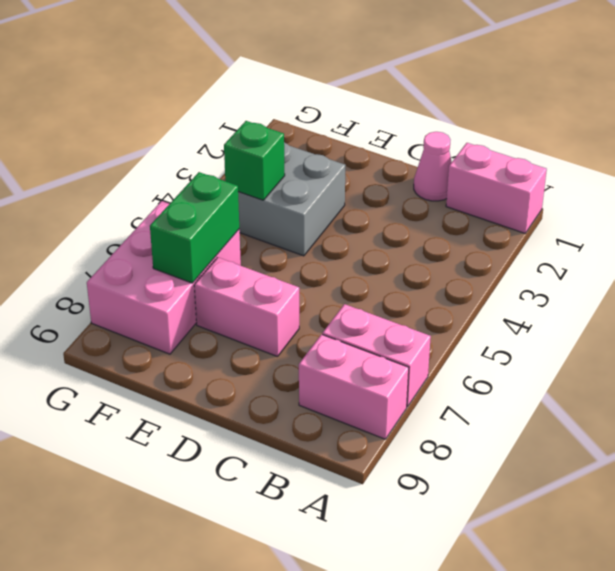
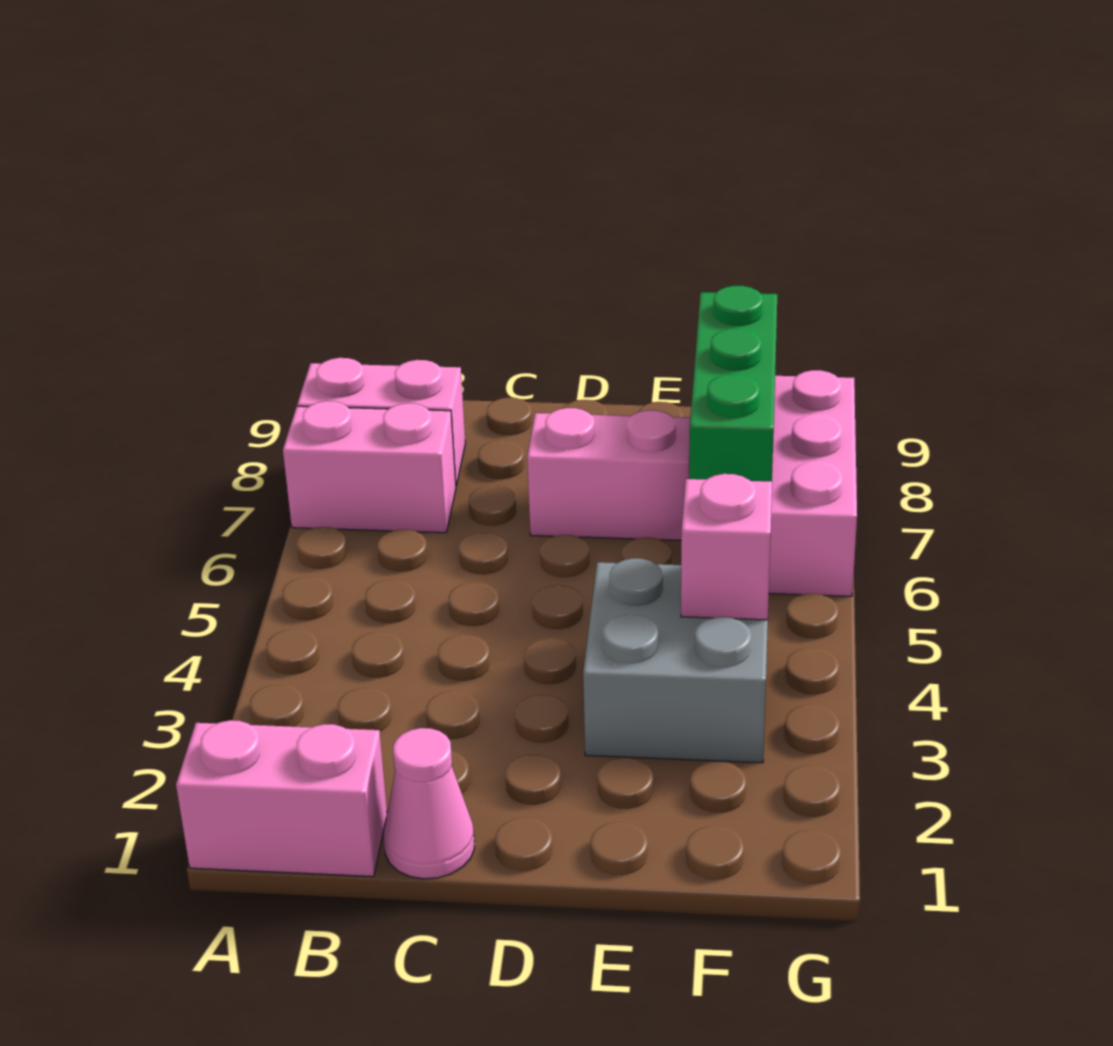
green 1x1 brick [224,121,285,200] -> pink 1x1 brick [681,474,772,620]
green 1x2 brick [150,172,239,283] -> green 1x3 brick [689,286,777,481]

